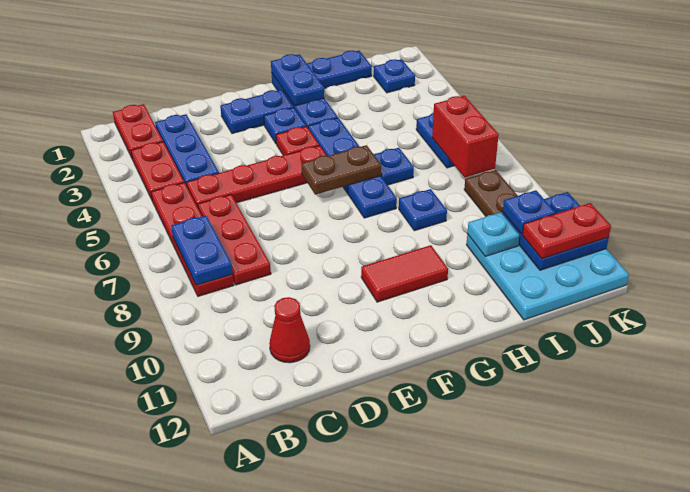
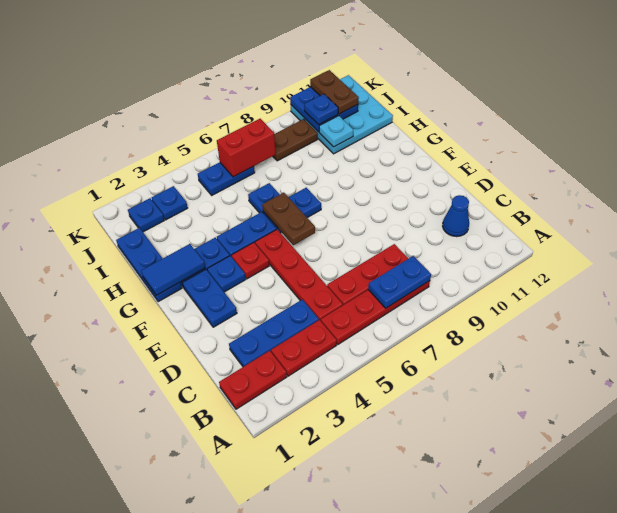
red 1x1 cone [269,297,310,363] -> blue 1x1 cone [443,195,469,237]
red 1x2 tile [361,245,448,302] -> none
blue 1x2 plate [271,54,325,106] -> blue 1x2 tile [141,244,205,295]
blue 1x1 plate [399,189,447,231] -> blue 1x1 plate moved to [152,186,188,220]
red 1x2 plate [522,203,611,259] -> brown 1x2 plate [310,70,359,114]

